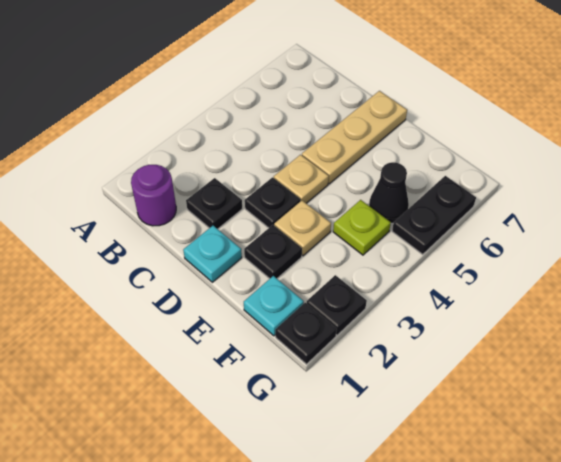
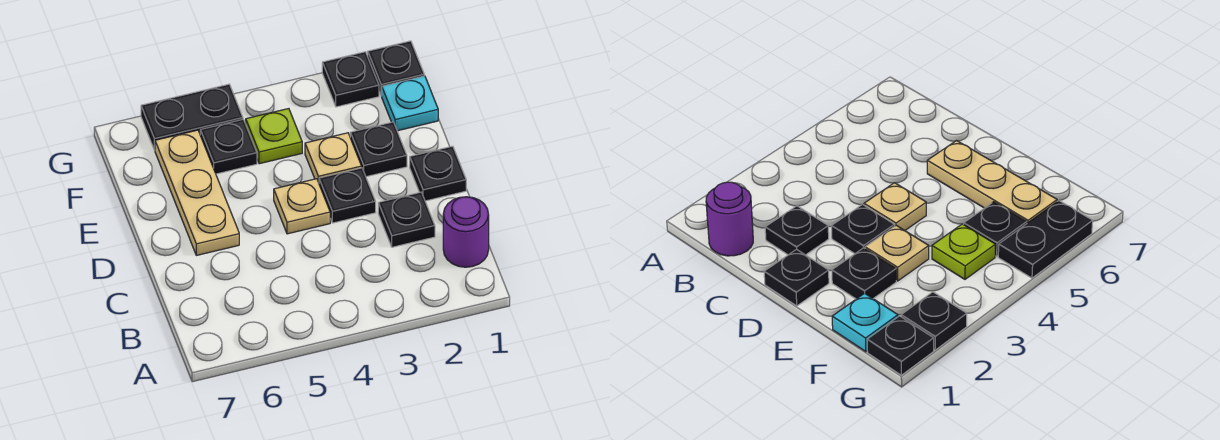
cyan 1x1 plate [183,226,242,282] -> black 1x1 plate [410,146,466,201]
tan 1x3 plate [302,91,407,184] -> tan 1x3 plate turned to [155,130,239,255]
black 1x1 cone [369,162,409,223] -> black 1x1 plate [200,119,257,174]

